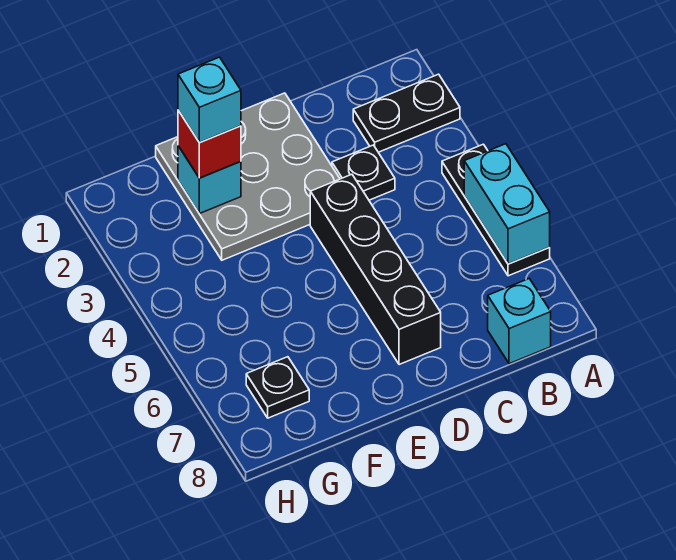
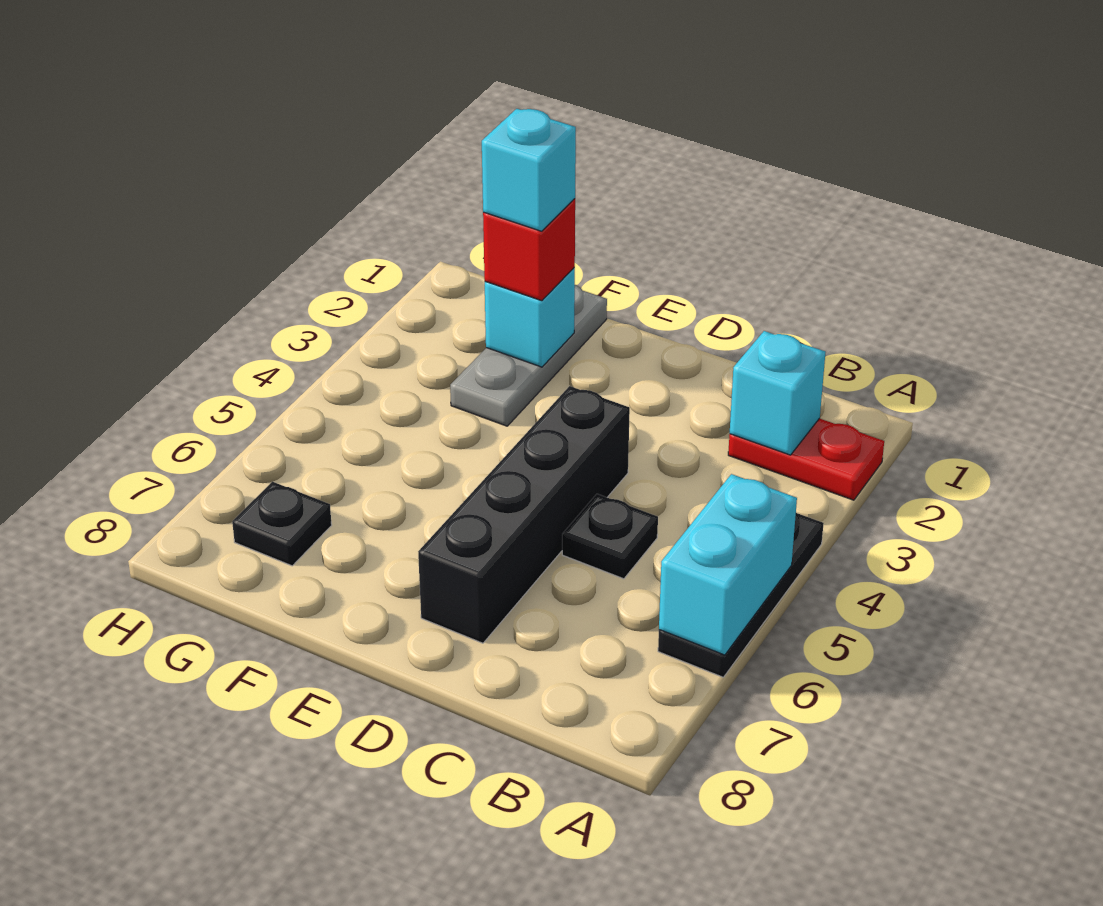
black 1x2 plate [353,74,460,152] -> red 1x2 plate [728,418,884,500]
cyan 1x1 brick [488,279,551,364] -> cyan 1x1 brick moved to [730,331,826,455]
black 1x1 plate [332,145,395,200] -> black 1x1 plate moved to [562,494,658,579]
grey 3x3 plate [156,93,340,260] -> grey 1x3 plate [450,285,607,426]

